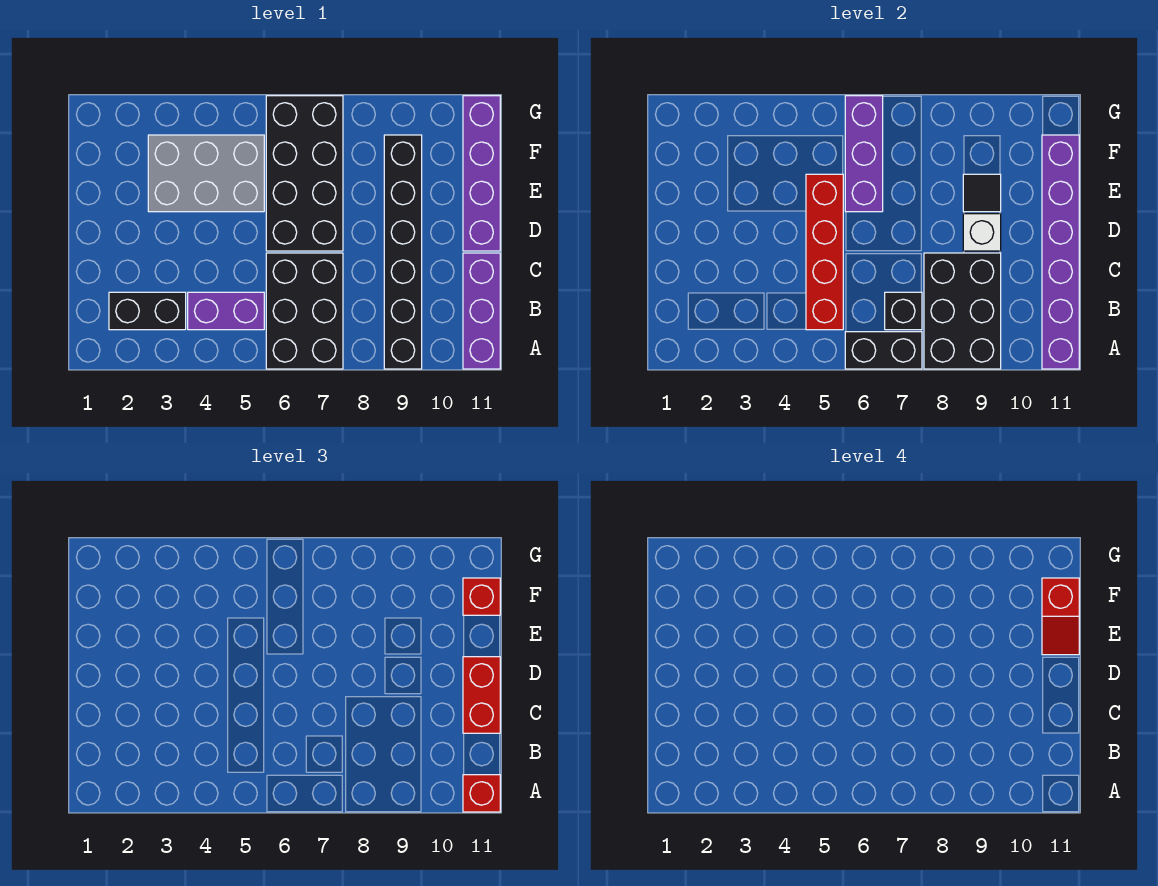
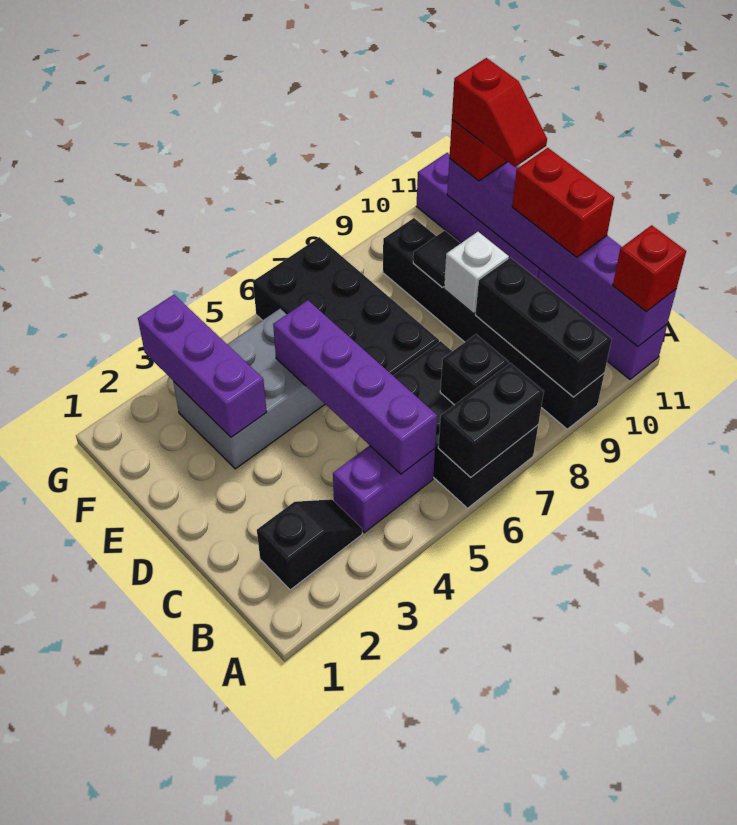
black 2x3 brick [924,253,1001,369] -> black 1x3 brick [476,258,612,397]
black 1x2 brick [109,292,186,330] -> black 1x2 slope [257,499,362,590]
red 1x4 brick [806,174,843,330] -> purple 1x4 brick [273,300,437,474]
purple 1x3 brick [845,96,883,212] -> purple 1x3 brick moved to [138,295,267,437]

